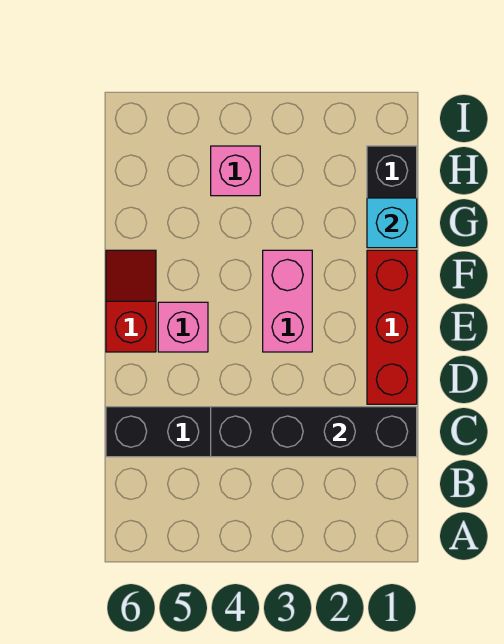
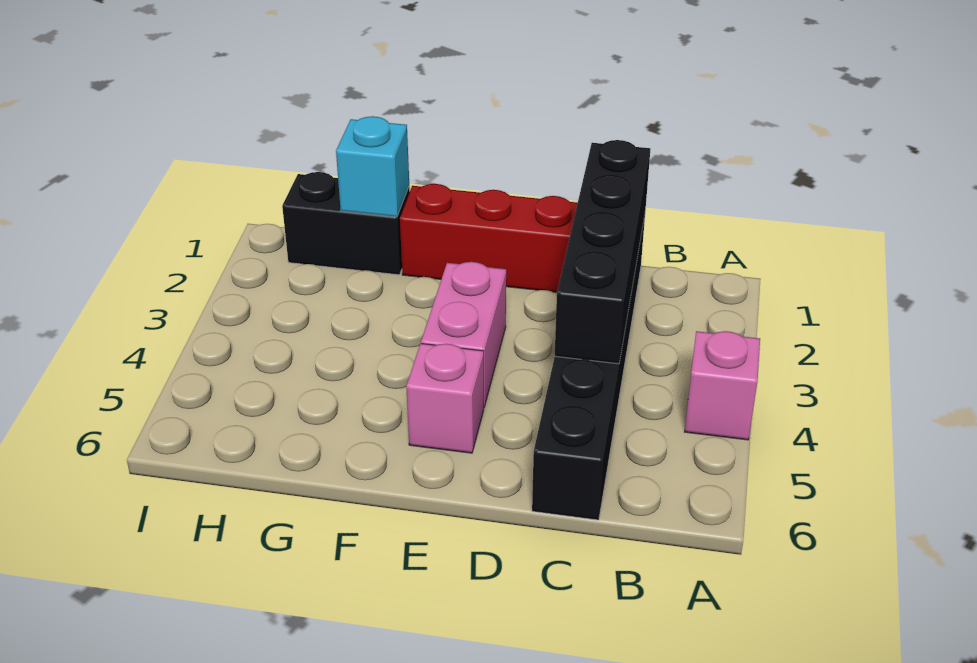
pink 1x2 brick [263,250,312,352] -> pink 1x2 brick turned to [421,262,506,407]
red 1x2 slope [106,250,156,352] -> none
pink 1x1 brick [211,146,260,196] -> pink 1x1 brick moved to [685,331,760,440]

